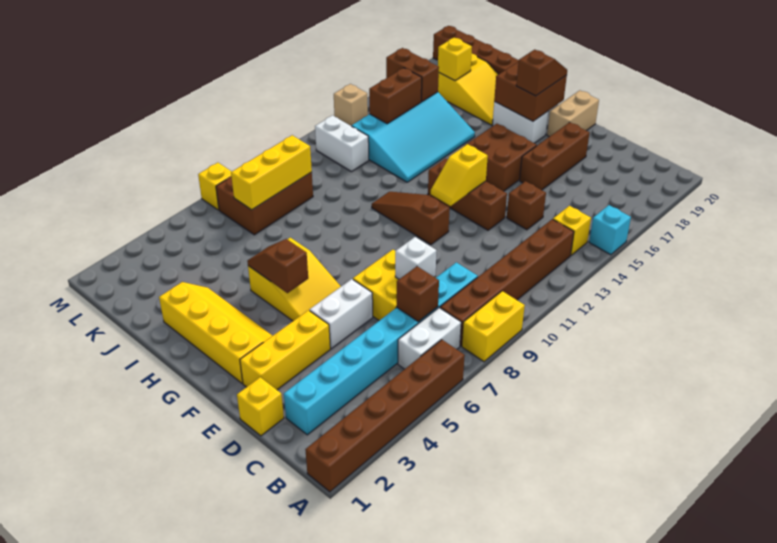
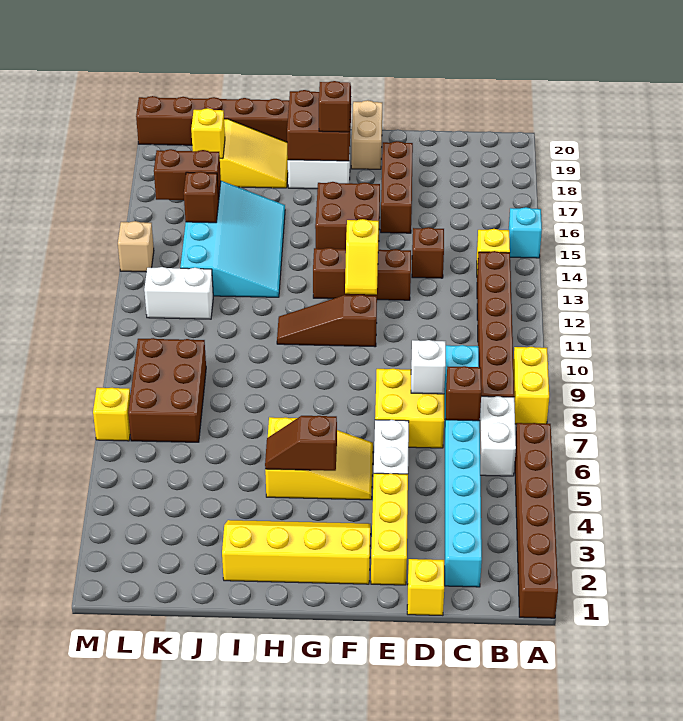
yellow 1x3 brick [231,135,312,210] -> none
brown 1x2 brick [369,68,422,124] -> brown 1x1 brick [184,171,219,223]

